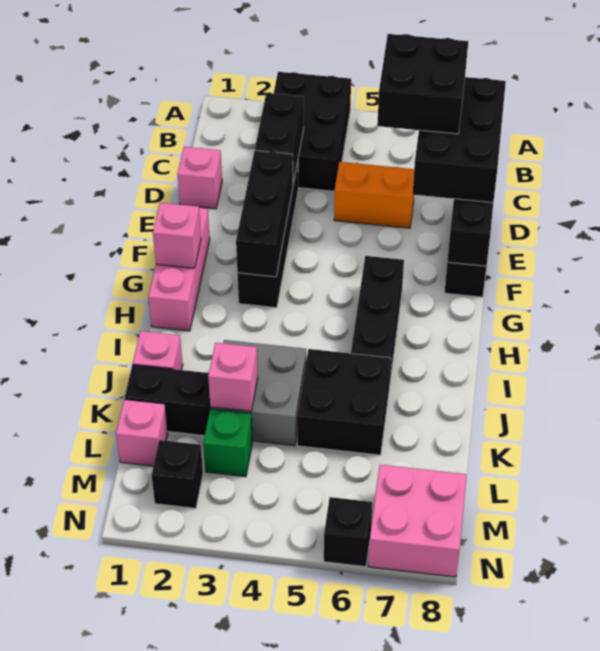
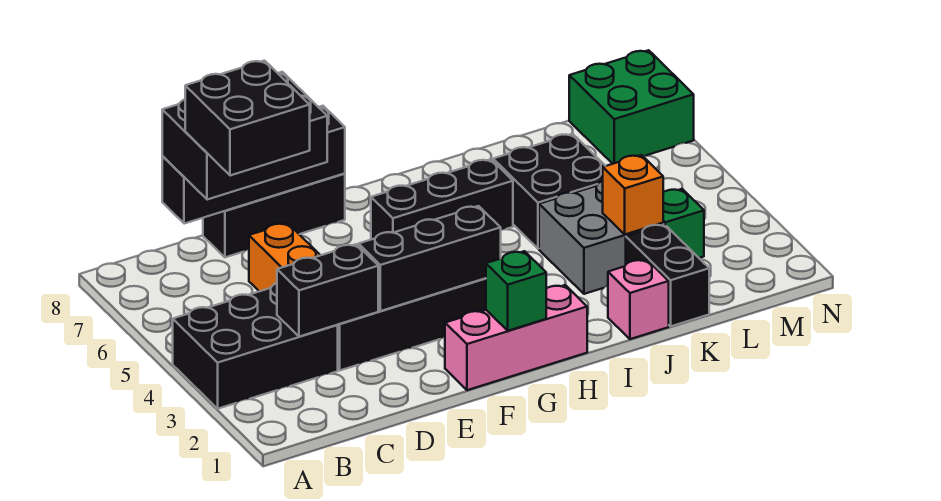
pink 1x1 brick [177,147,222,209] -> none
pink 1x1 brick [153,203,201,268] -> green 1x1 brick [486,251,546,331]
pink 1x1 brick [208,343,258,411] -> orange 1x1 brick [603,155,663,234]
pink 1x1 brick [116,399,168,466] -> none
black 1x1 brick [152,440,203,508] -> none
pink 2x2 brick [368,465,467,577] -> green 2x2 brick [569,50,694,164]
black 1x1 brick [324,497,372,567] -> none

